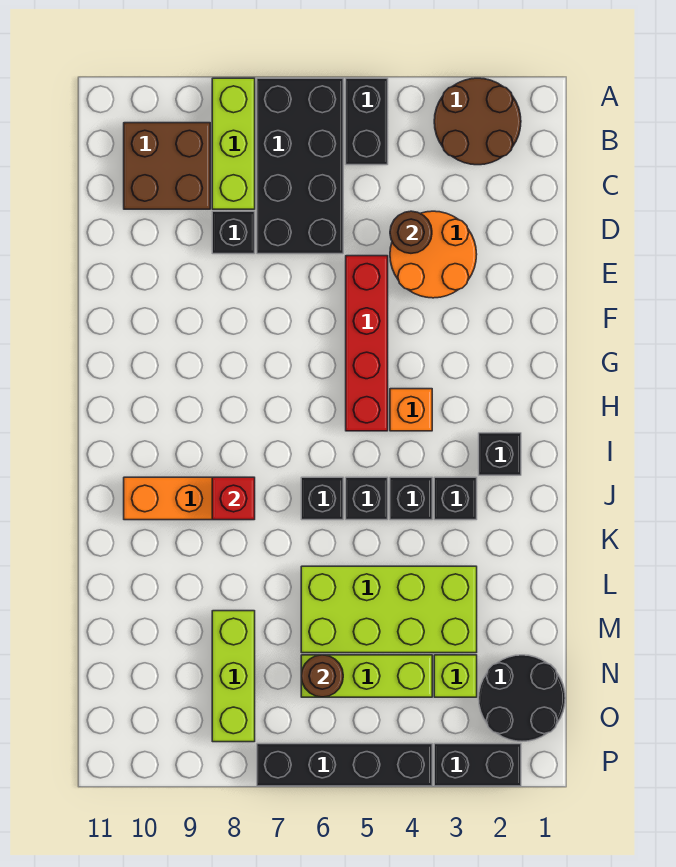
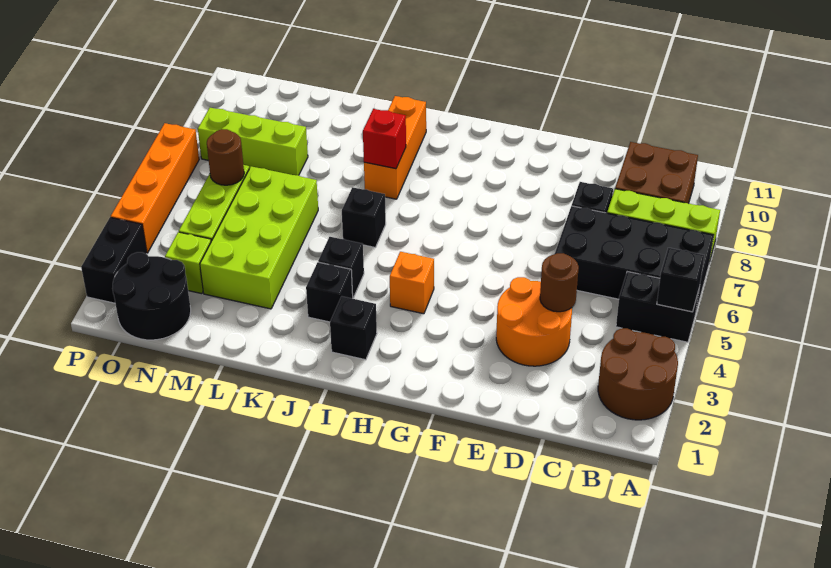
red 1x4 brick [346,256,388,431] -> none
black 1x1 brick [346,477,388,520] -> black 1x1 brick moved to [657,248,704,312]
black 1x4 brick [257,744,432,786] -> orange 1x4 brick [111,123,199,253]

